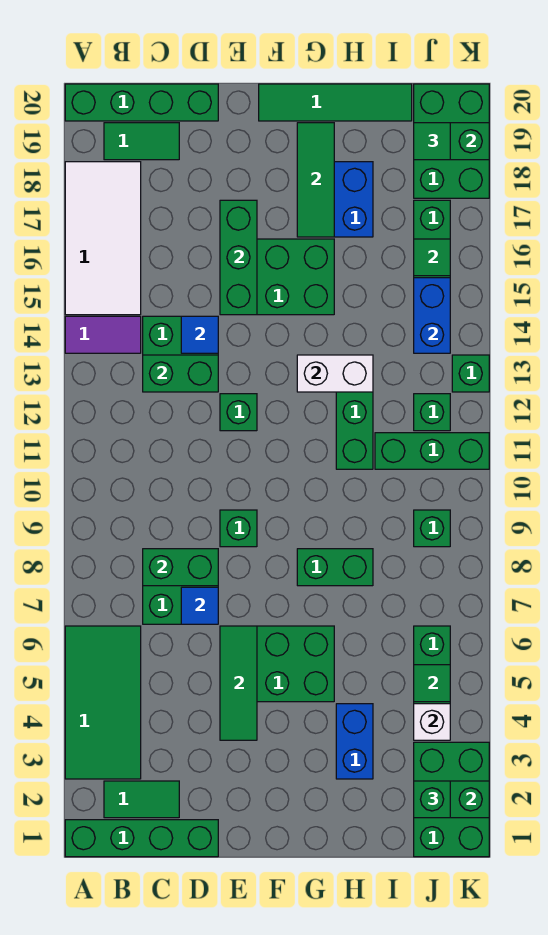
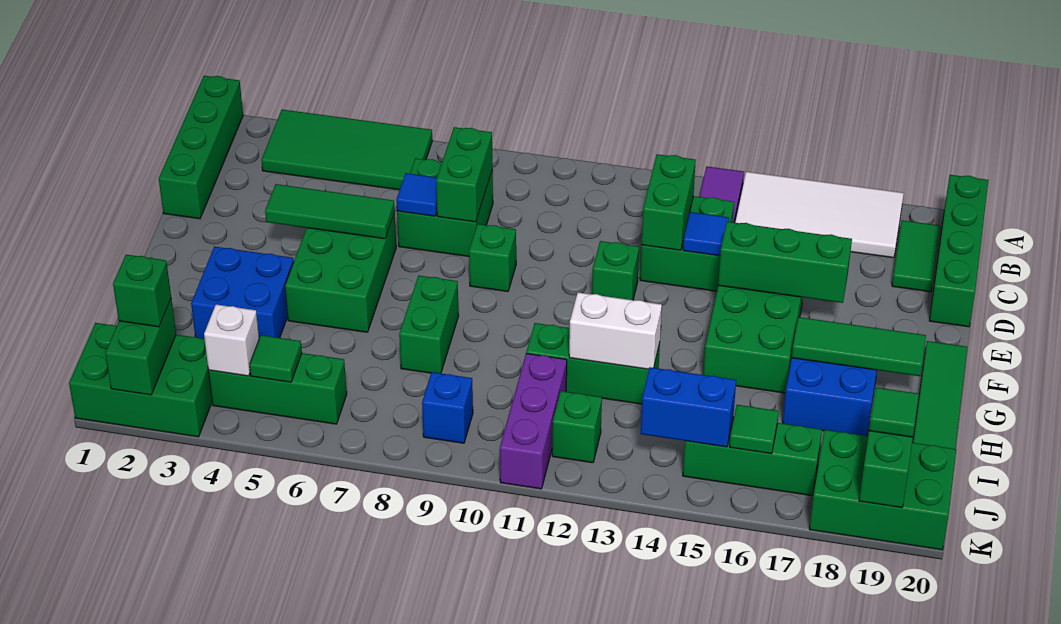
green 1x2 tile [104,781,179,818] -> none
white 1x2 brick [297,355,373,392] -> white 1x2 brick turned to [569,292,662,370]
blue 1x2 brick [336,704,373,779] -> blue 2x2 brick [191,247,294,339]
green 1x3 brick [375,433,489,469] -> purple 1x3 brick [500,354,567,489]
green 1x1 brick [414,510,450,547] -> blue 1x1 brick [422,372,473,443]
green 1x1 brick [452,355,489,392] -> none

